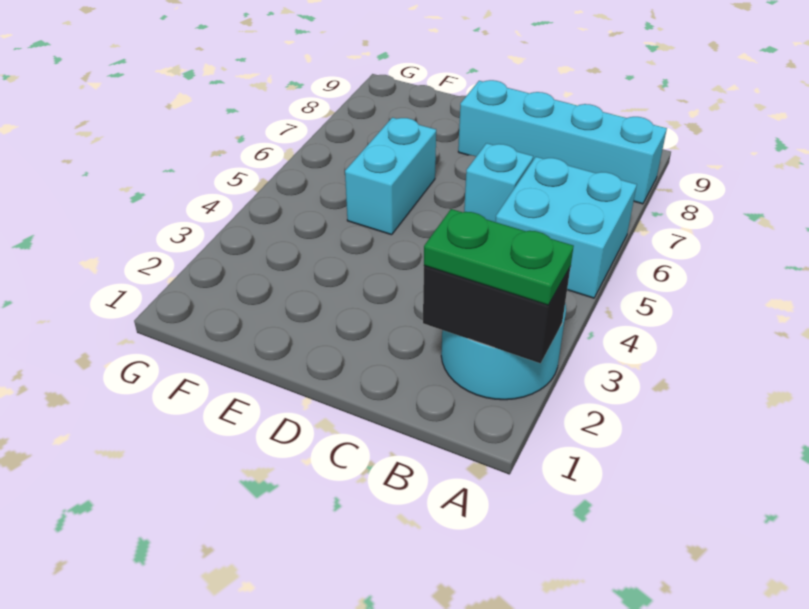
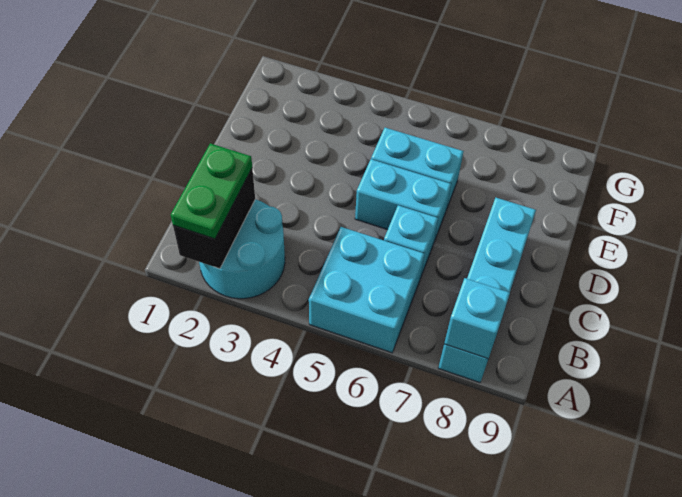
none -> cyan 1x1 brick [444,278,510,359]
none -> cyan 1x2 brick [355,159,451,244]

